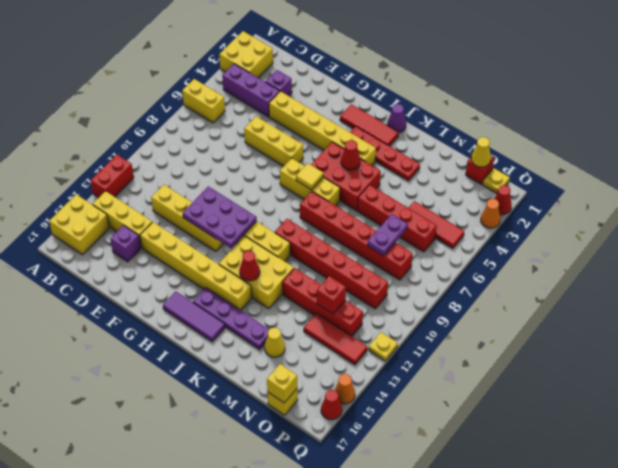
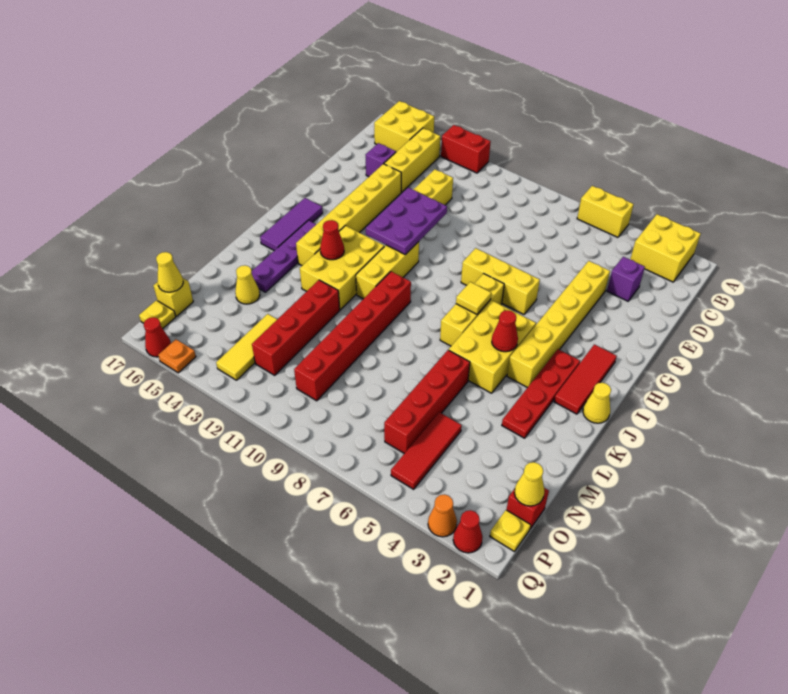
yellow 1x2 brick [182,79,225,123] -> yellow 1x2 brick turned to [577,186,634,237]
purple 1x3 brick [222,64,280,117] -> none
yellow 1x3 brick [244,116,303,166] -> yellow 1x3 brick turned to [461,248,540,314]
red 2x3 brick [311,142,381,211] -> yellow 2x3 brick [449,300,536,393]
purple 1x1 cone [387,104,406,133] -> yellow 1x1 cone [583,383,611,423]
red 1x6 brick [300,192,413,280] -> none
purple 1x2 plate [367,214,408,256] -> none
red 1x1 brick [317,276,346,314] -> none
red 1x3 tile [304,314,367,365] -> yellow 1x3 tile [216,314,277,380]
yellow 1x1 brick [267,364,297,403] -> yellow 1x1 cone [156,252,183,292]
yellow 1x1 plate [369,332,398,361] -> yellow 1x1 plate moved to [139,300,176,328]
orange 1x1 cone [335,374,355,404] -> orange 1x1 plate [158,339,196,373]

